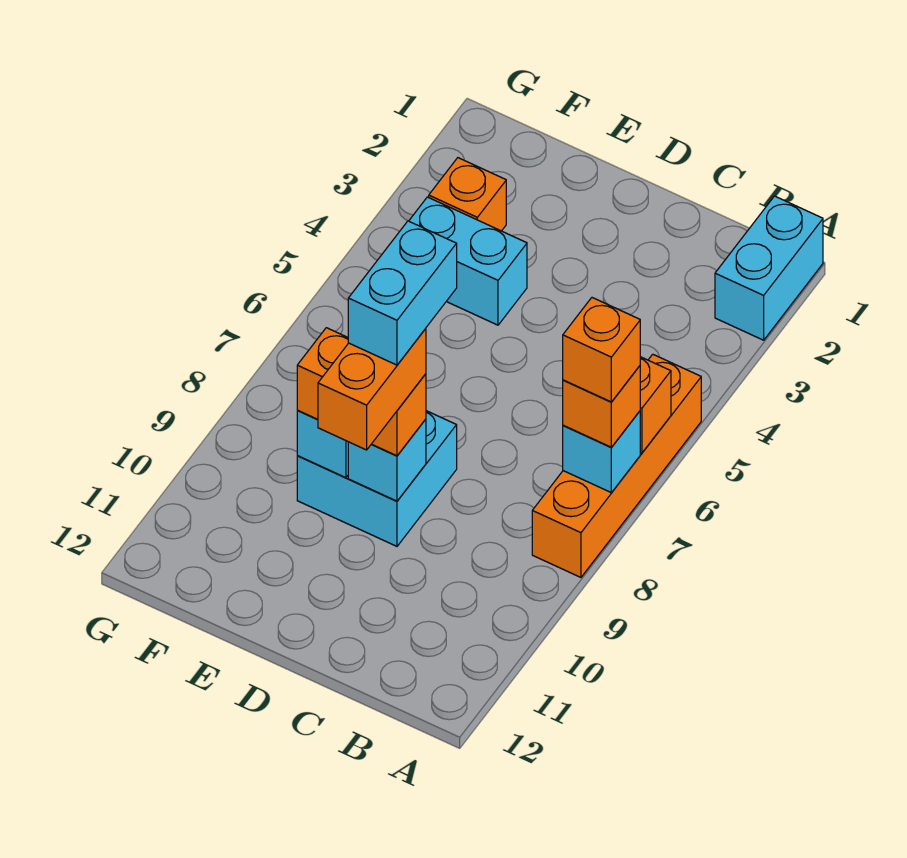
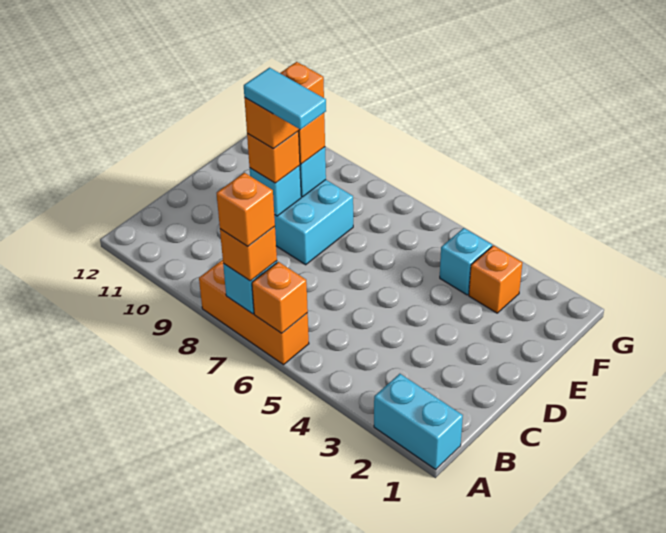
orange 1x4 brick [532,354,701,577] -> orange 1x3 brick [199,260,309,365]
cyan 1x2 brick [348,221,457,365] -> cyan 1x2 tile [244,68,326,130]
orange 1x2 brick [318,329,426,450] -> orange 1x2 brick turned to [244,62,324,149]
cyan 1x2 brick [409,197,527,325] -> cyan 1x1 brick [440,228,492,295]

